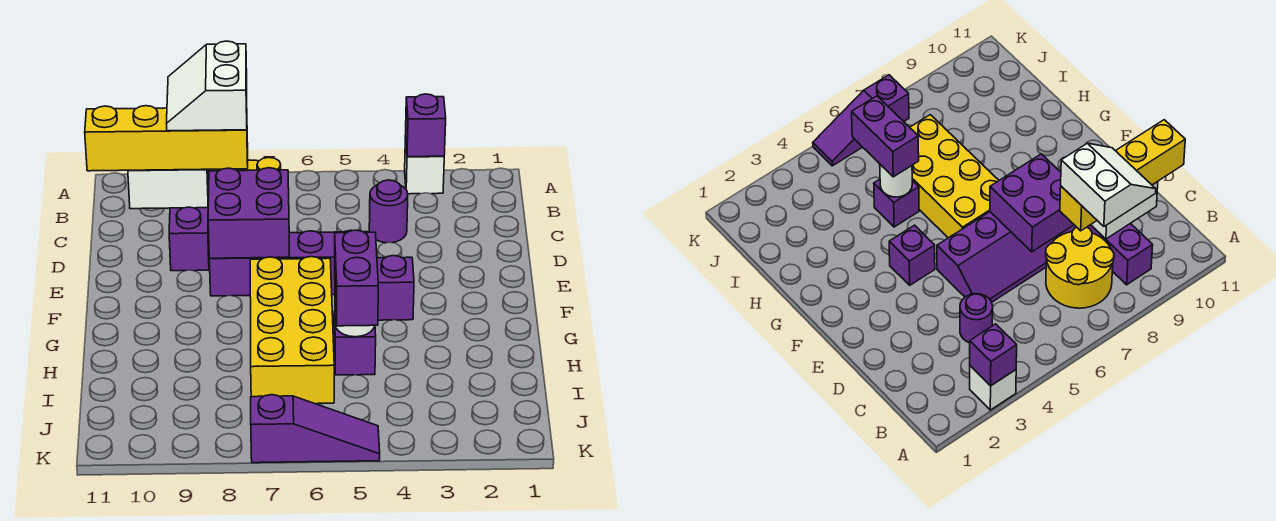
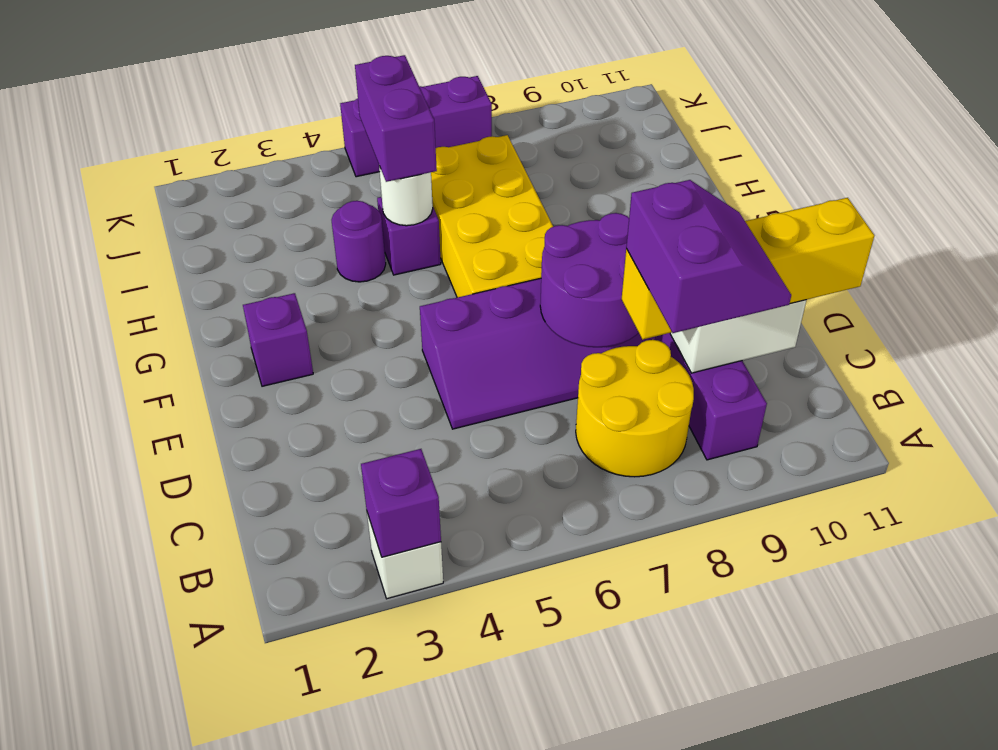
white 2x2 slope [167,41,247,131] -> purple 2x2 slope [626,180,791,333]
purple 1x1 round brick [369,180,408,243] -> purple 1x1 round brick moved to [332,201,386,282]
purple 2x2 brick [208,168,289,258] -> purple 2x2 round brick [540,213,639,347]
purple 1x1 brick [377,256,414,320] -> purple 1x1 brick moved to [243,293,313,386]
purple 1x3 slope [251,395,380,463] -> purple 1x3 brick [340,76,492,177]

